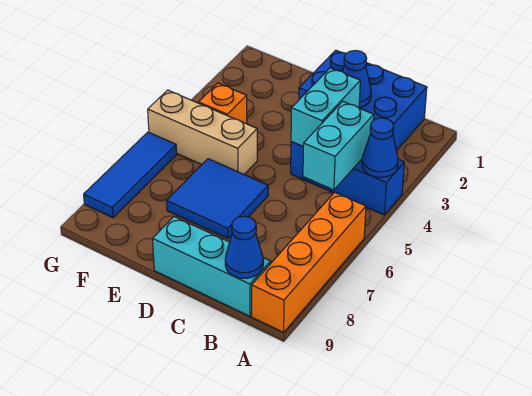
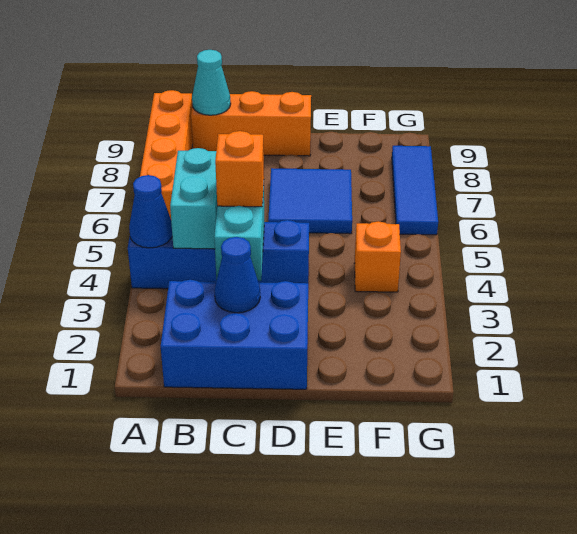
blue 1x3 brick [291,142,404,215] -> blue 1x4 brick [128,220,309,289]
cyan 1x3 brick [153,217,271,316] -> orange 1x3 brick [191,91,311,156]
blue 1x1 cone [225,216,263,278] -> cyan 1x1 cone [192,50,231,115]
none -> orange 1x1 brick [215,131,264,207]
tan 1x3 brick [148,90,257,174] -> none

